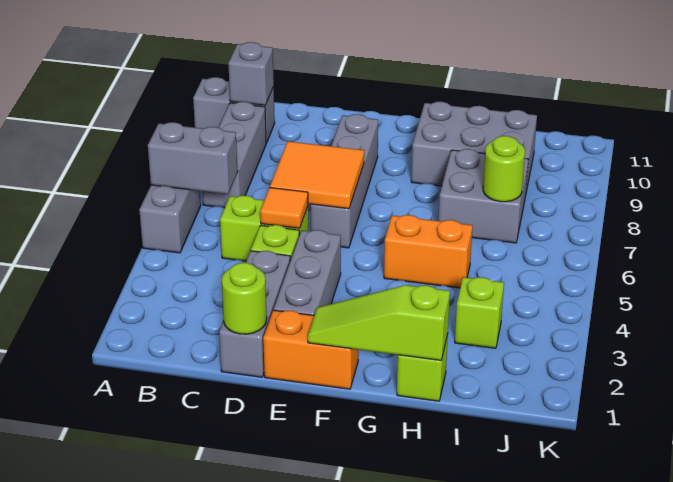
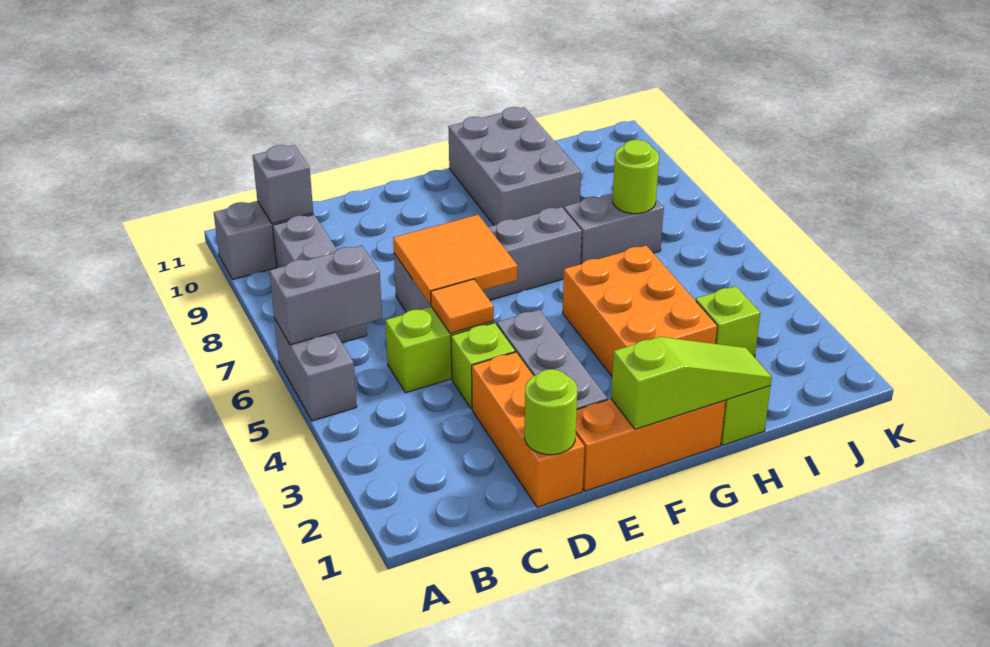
grey 1x3 brick [219,251,290,377] -> orange 1x3 brick [472,352,585,507]
orange 1x2 brick [263,310,358,389] -> orange 1x3 brick [576,399,725,491]
grey 1x4 brick [311,114,378,248] -> grey 1x4 brick turned to [394,207,582,312]
lime 1x3 slope [308,285,450,360] -> lime 1x3 slope turned to [611,337,772,429]
orange 1x2 brick [384,215,473,288] -> orange 2x3 brick [563,245,717,376]
grey 2x3 brick [411,102,537,192] -> grey 2x3 brick turned to [448,107,581,225]
grey 2x2 brick [438,149,528,243] -> grey 1x2 brick [564,193,664,264]

